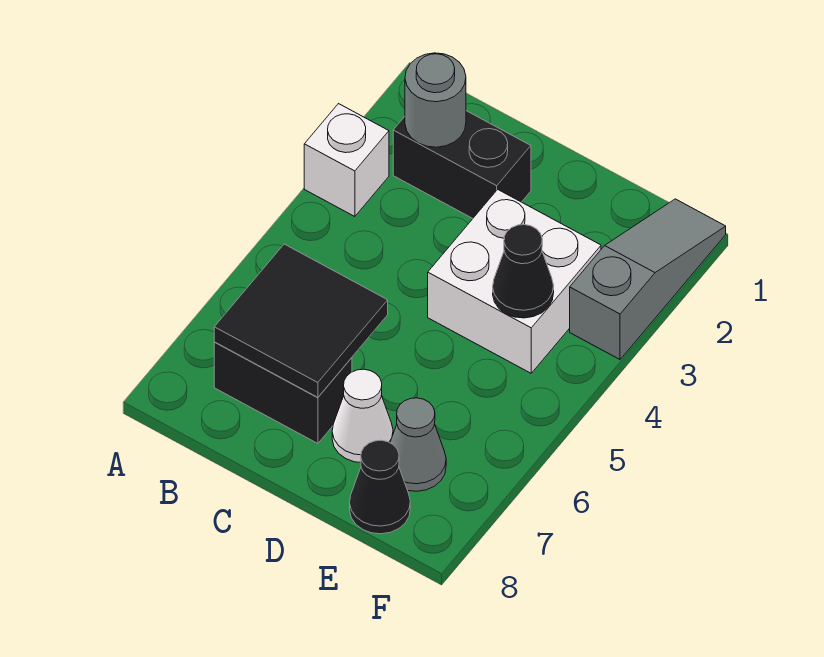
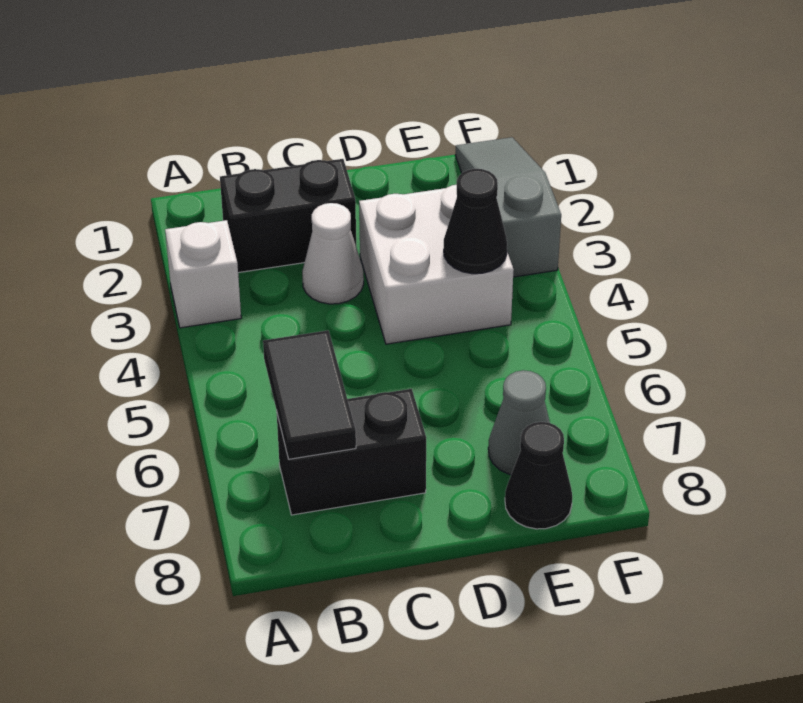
grey 1x1 round brick [405,53,466,147] -> none
black 2x2 tile [214,244,388,397] -> black 1x2 tile [263,330,356,459]
white 1x1 cone [332,369,393,463] -> white 1x1 cone moved to [302,203,364,304]

